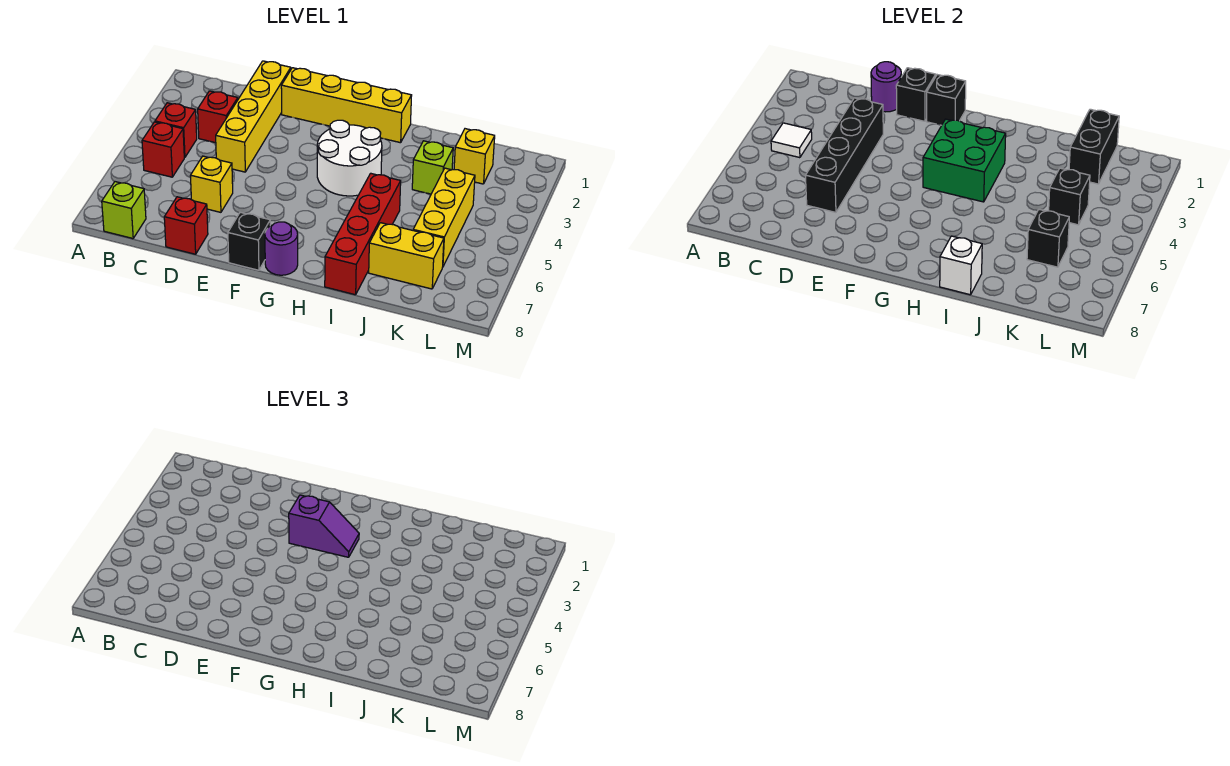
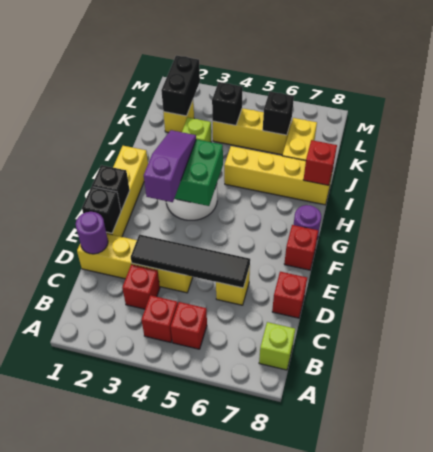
white 1x1 tile [771,123,812,158] -> none
black 1x4 brick [805,98,883,212] -> black 1x4 tile [131,235,250,288]
purple 1x2 slope [289,495,359,557] -> purple 1x3 slope [144,130,196,202]
black 1x1 brick [228,212,270,270] -> red 1x1 brick [284,225,318,270]
red 1x4 brick [325,173,401,295] -> yellow 1x4 brick [224,146,332,205]
white 1x1 brick [940,236,982,295] -> red 1x1 brick [303,140,337,185]
black 1x2 brick [1069,109,1119,184] -> black 1x2 brick turned to [161,55,200,116]

